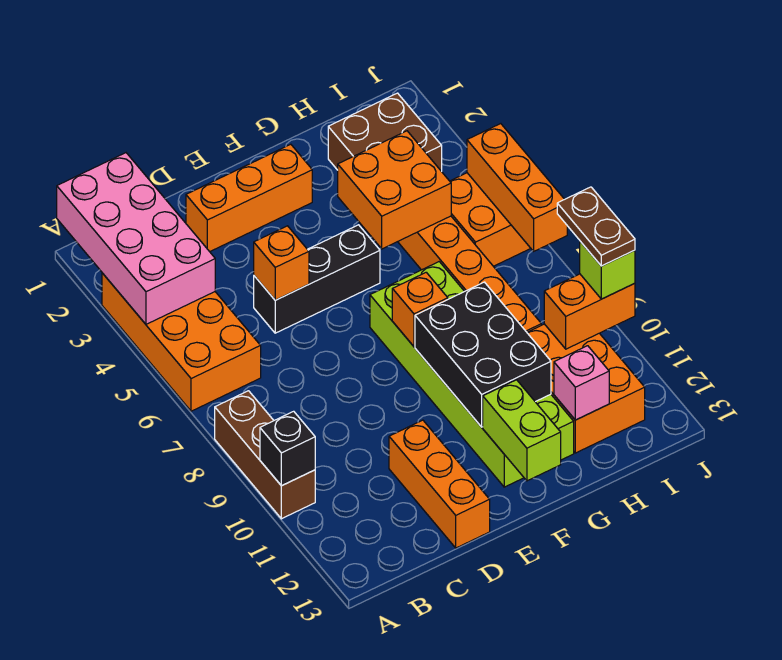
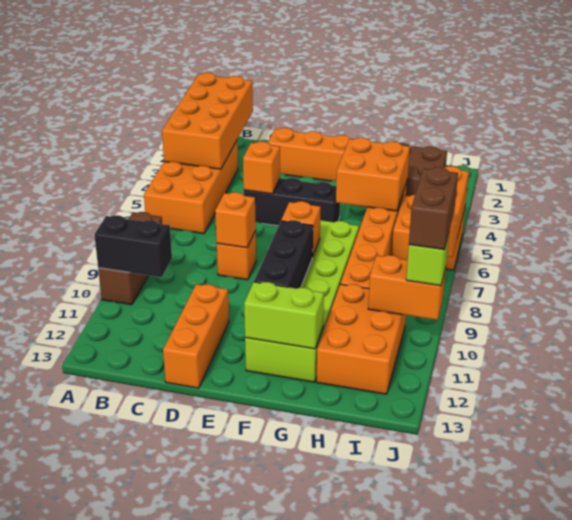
pink 2x4 brick [57,153,215,324] -> orange 2x4 brick [162,73,253,169]
black 1x1 brick [260,411,315,486] -> black 1x2 brick [94,215,172,277]
none -> orange 1x1 brick [217,231,256,280]
none -> orange 1x1 brick [215,192,256,248]
black 2x3 brick [415,282,551,427] -> black 1x3 brick [254,220,313,288]
lime 1x2 brick [483,380,561,481] -> lime 1x2 brick turned to [244,282,324,349]
pink 1x1 brick [554,346,609,420] -> none
brown 1x2 plate [557,187,635,266] -> brown 1x2 brick [409,167,458,250]

